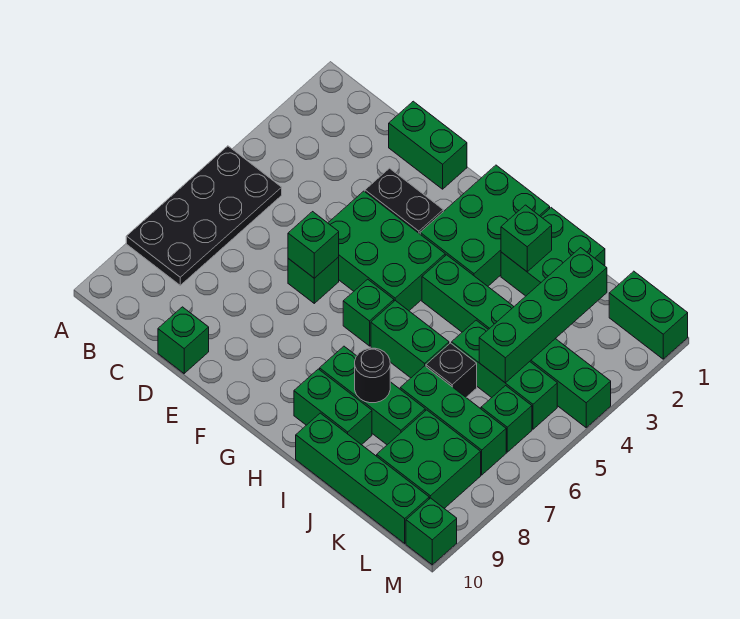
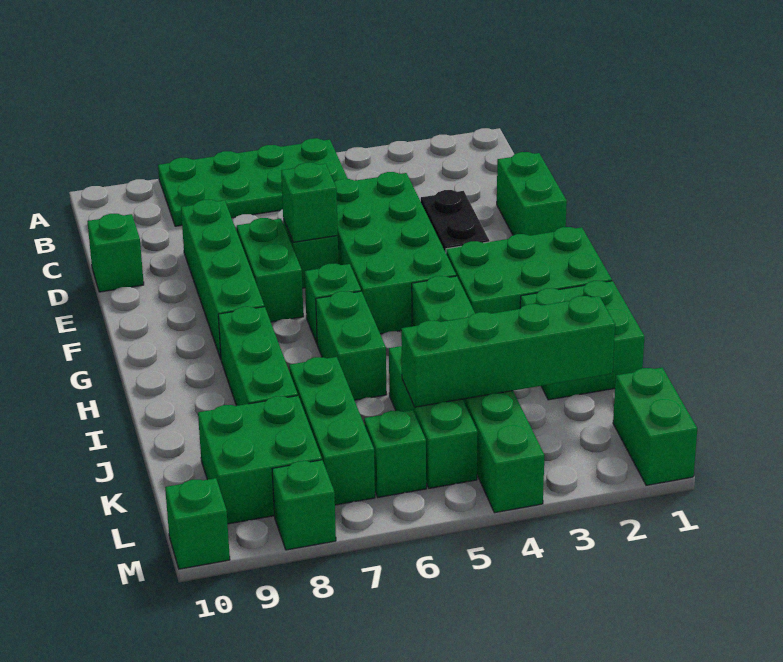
black 2x4 plate [126,146,282,285] -> green 2x4 plate [158,138,348,226]
green 2x3 brick [328,191,445,311] -> green 2x4 brick [334,172,456,334]
green 1x2 brick [294,369,372,445] -> green 1x2 brick moved to [237,218,304,322]
green 1x1 brick [501,205,552,272] -> green 1x1 brick moved to [272,460,336,550]
black 1x1 round brick [355,348,390,403] -> none
green 1x4 brick [296,413,429,543] -> green 1x4 brick moved to [181,200,264,359]
black 1x1 brick [426,343,477,397] -> none

